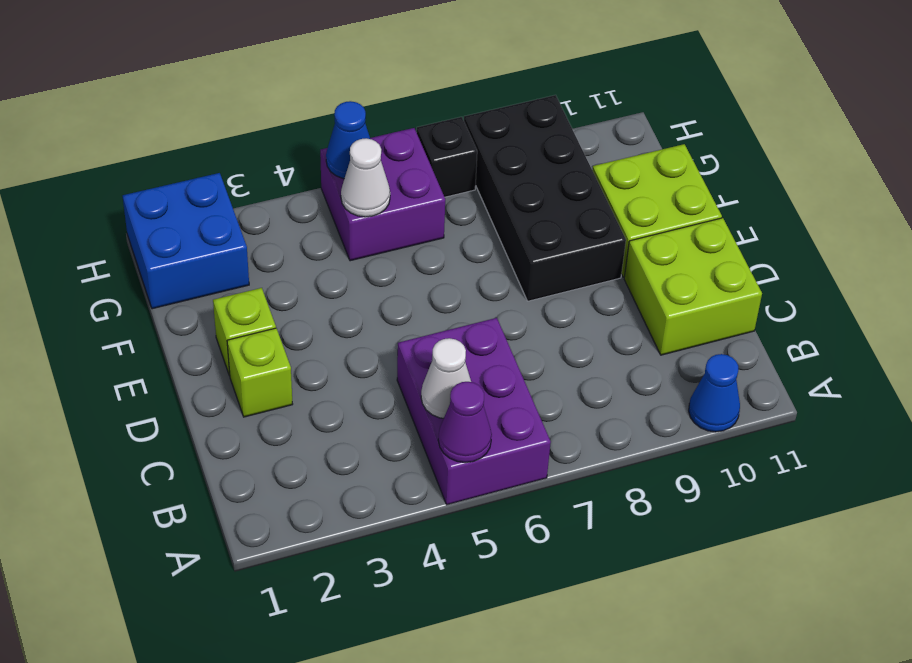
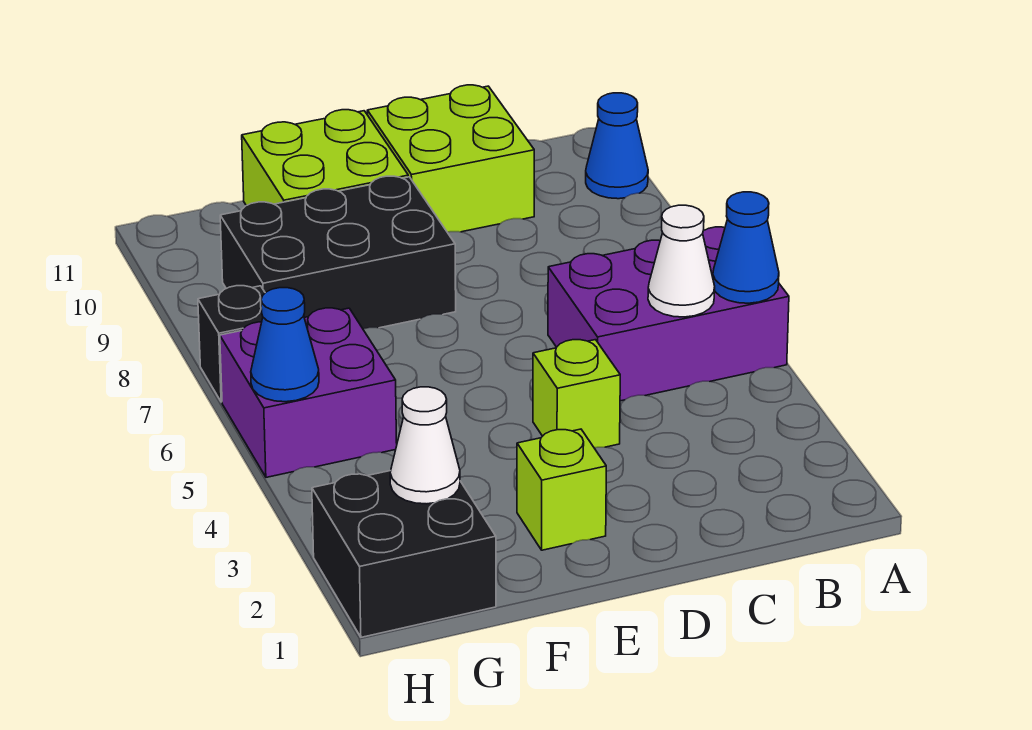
purple 1x1 cone [438,382,492,463] -> blue 1x1 cone [713,192,779,303]
lime 1x1 brick [227,328,293,417] -> lime 1x1 brick moved to [533,340,620,448]
black 2x4 brick [464,95,626,301] -> black 2x3 brick [220,176,456,329]
blue 2x2 brick [123,173,249,309] -> black 2x2 brick [312,471,496,637]
white 1x1 cone [341,138,390,217] -> white 1x1 cone moved to [390,387,460,504]

